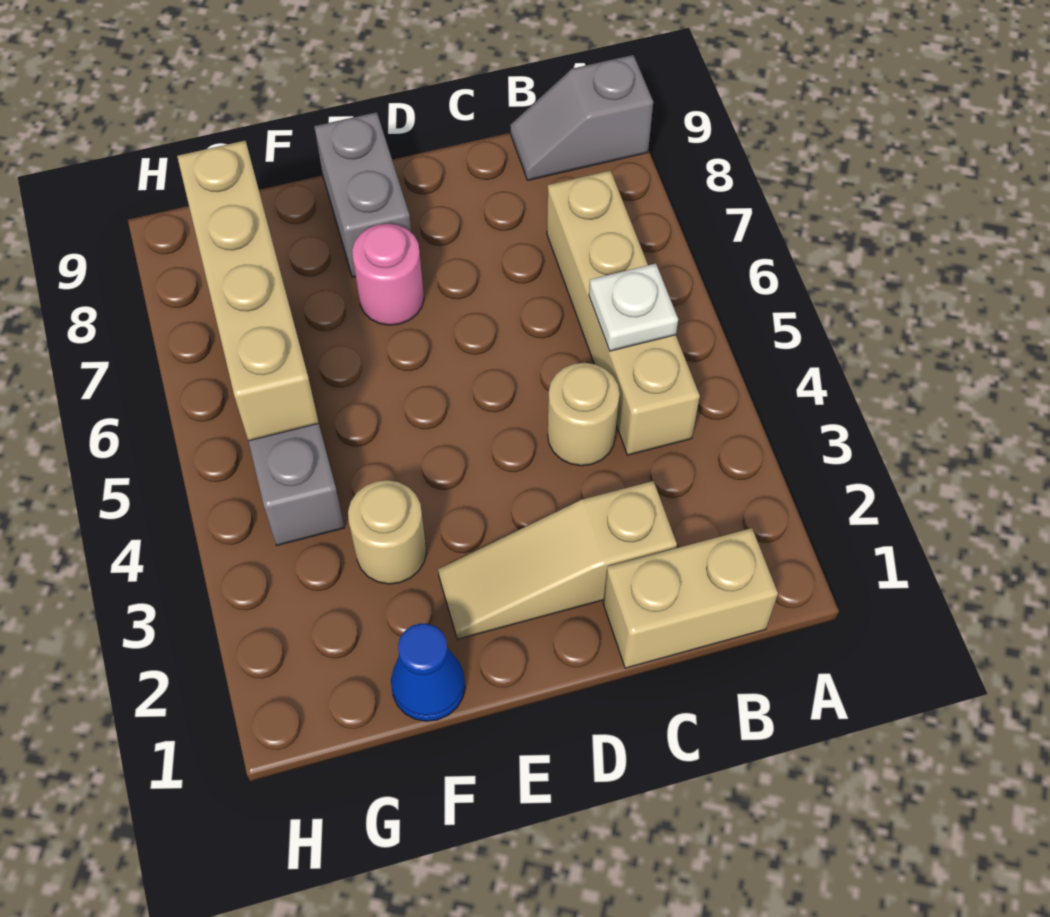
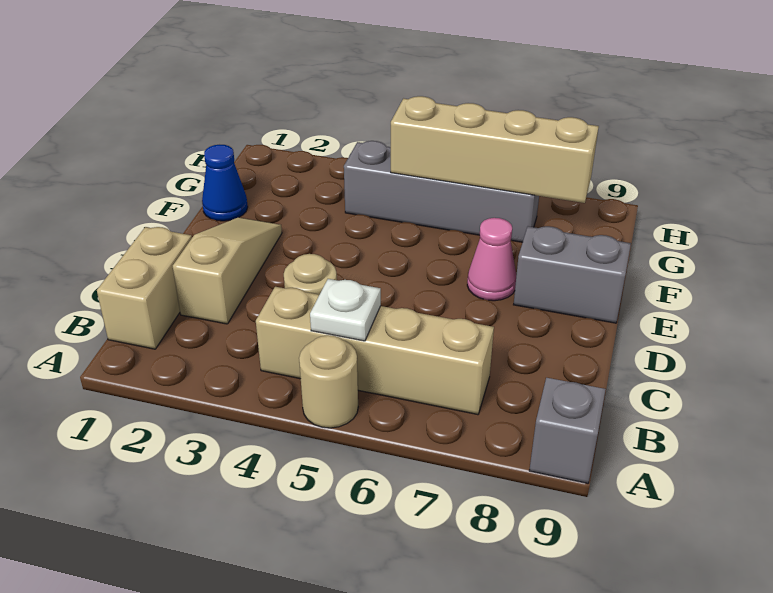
pink 1x1 round brick [352,224,424,325] -> pink 1x1 cone [467,218,516,301]
tan 1x1 round brick [348,480,426,584] -> tan 1x1 round brick moved to [299,335,358,428]

